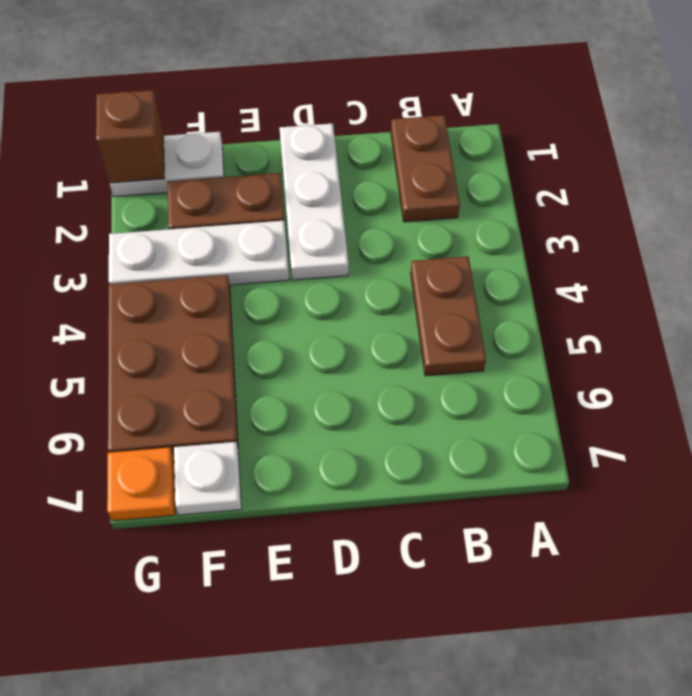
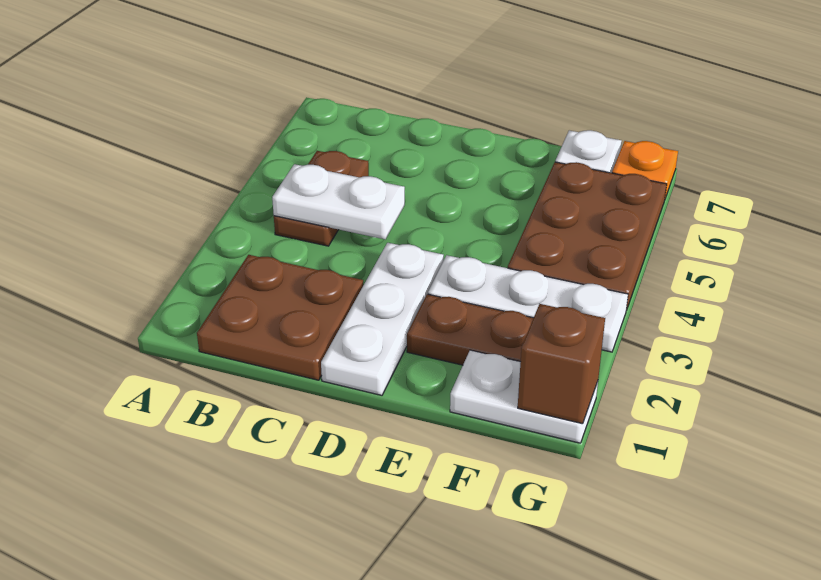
brown 1x2 plate [391,115,460,222] -> brown 2x2 plate [197,255,363,380]
none -> white 1x2 plate [272,164,405,239]

